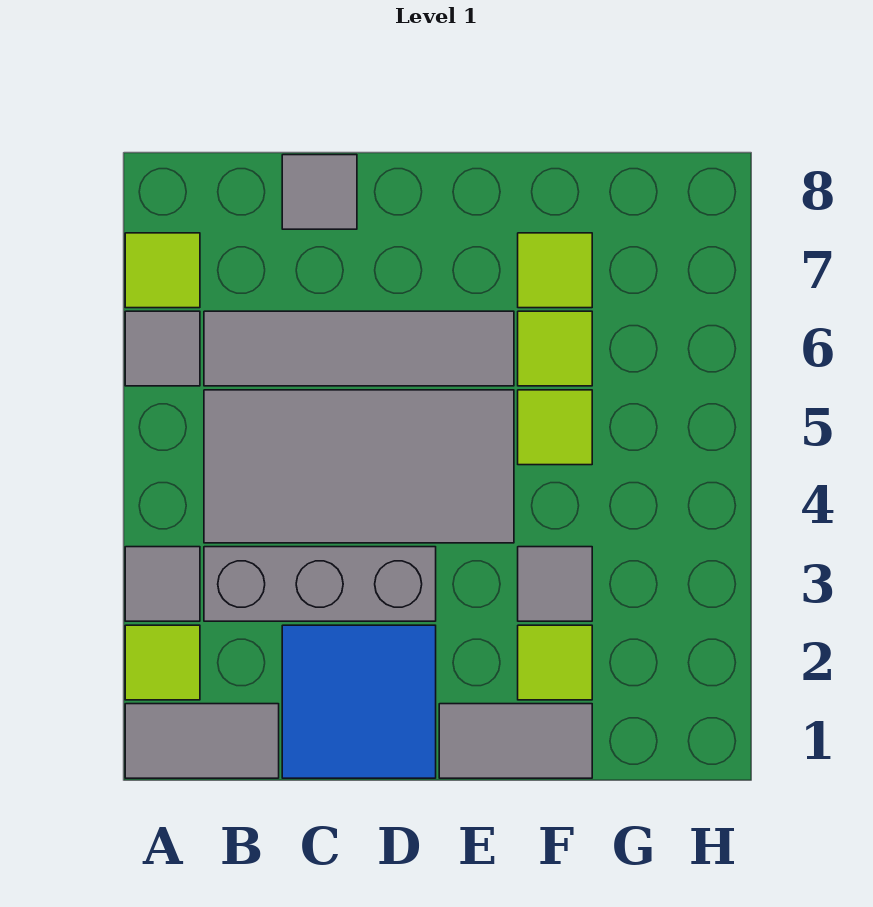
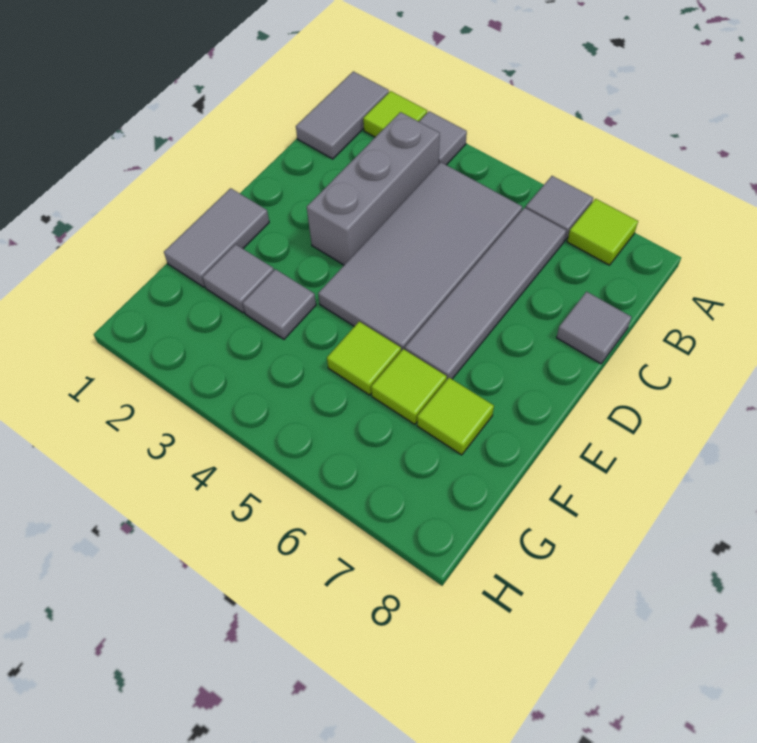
blue 2x2 tile [282,625,436,778] -> none
lime 1x1 tile [518,625,592,700] -> grey 1x1 tile [203,244,274,313]

